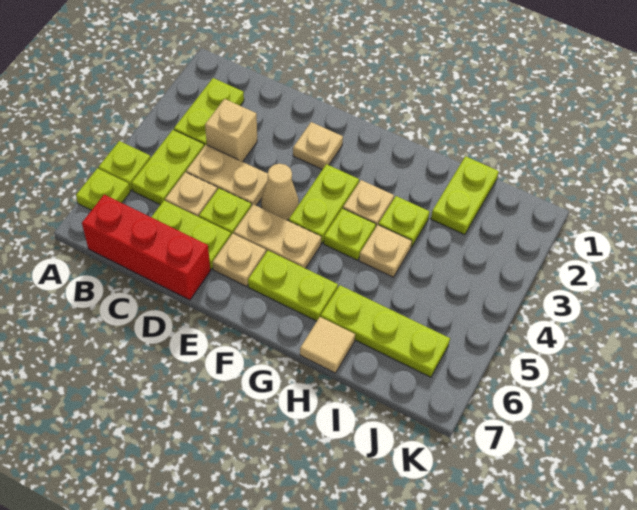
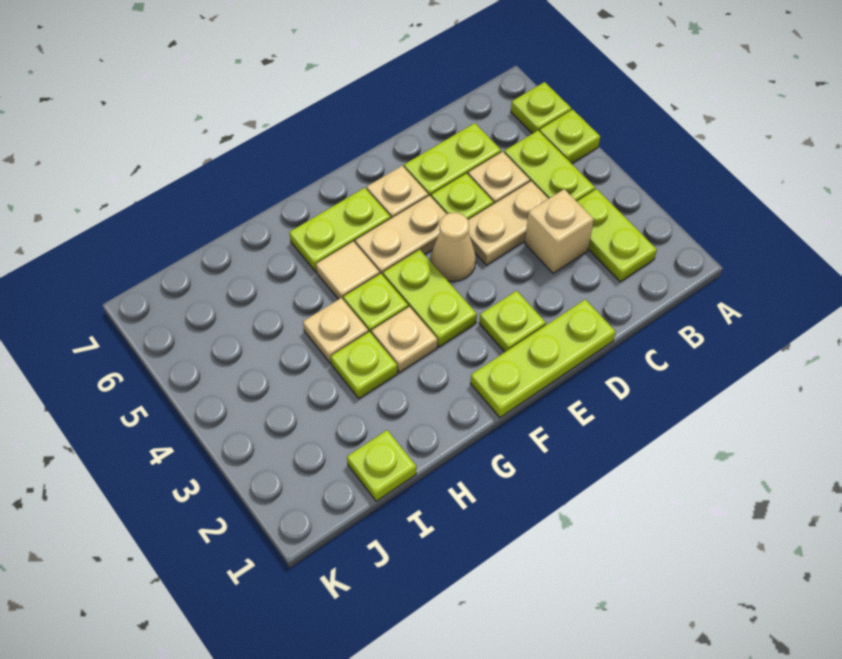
red 1x3 brick [82,195,211,300] -> none
tan 1x1 plate [293,122,343,170] -> lime 1x1 plate [479,291,546,352]
lime 1x3 plate [321,285,450,377] -> lime 1x3 plate moved to [471,299,616,418]
tan 1x1 tile [300,317,355,373] -> tan 1x1 tile moved to [316,241,380,300]
lime 1x2 plate [431,156,499,235] -> lime 1x1 plate [347,430,416,501]

